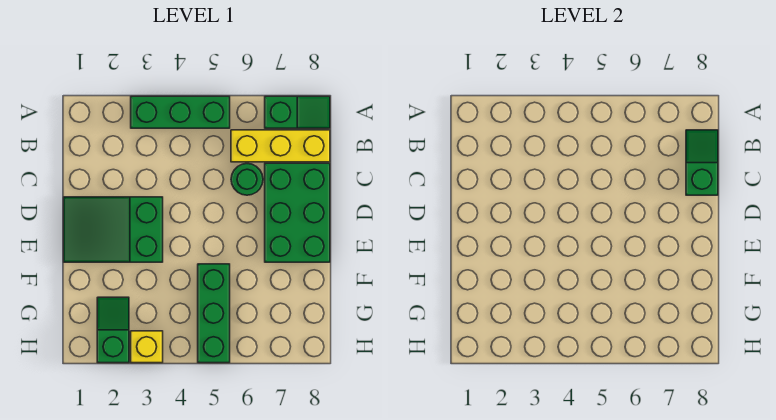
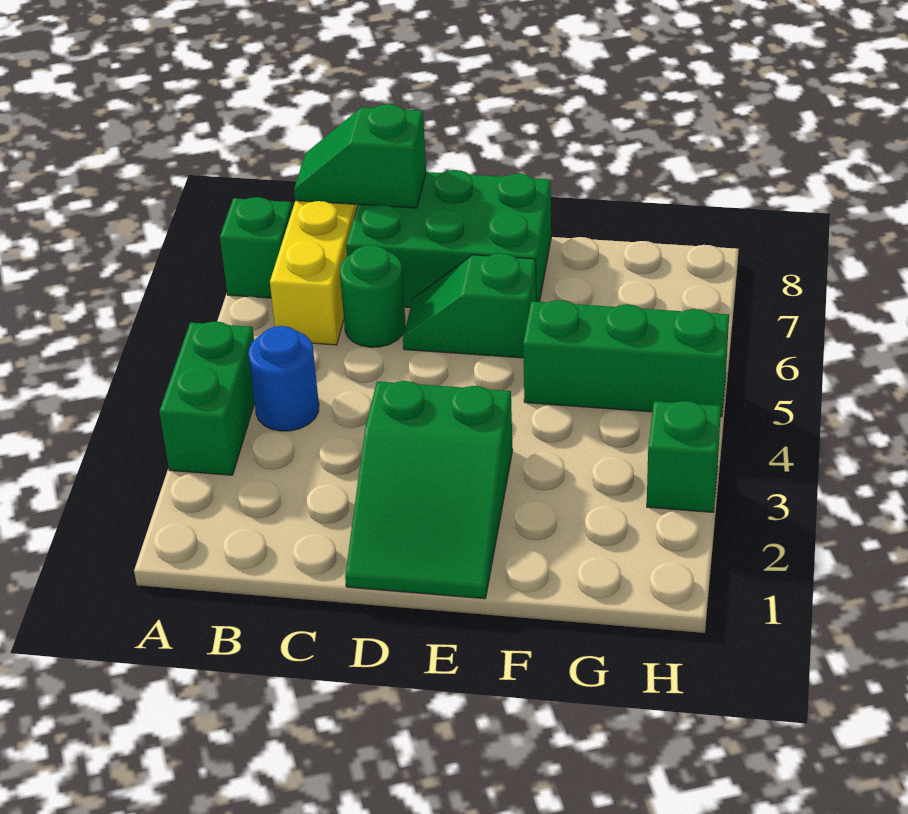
green 1x3 brick [131,96,230,128] -> green 1x2 brick [159,321,255,475]
none -> blue 1x1 round brick [248,326,319,431]
green 1x2 slope [97,297,129,363] -> green 1x2 slope moved to [403,253,536,358]
yellow 1x1 brick [131,331,163,363] -> green 1x1 brick [647,401,721,512]

